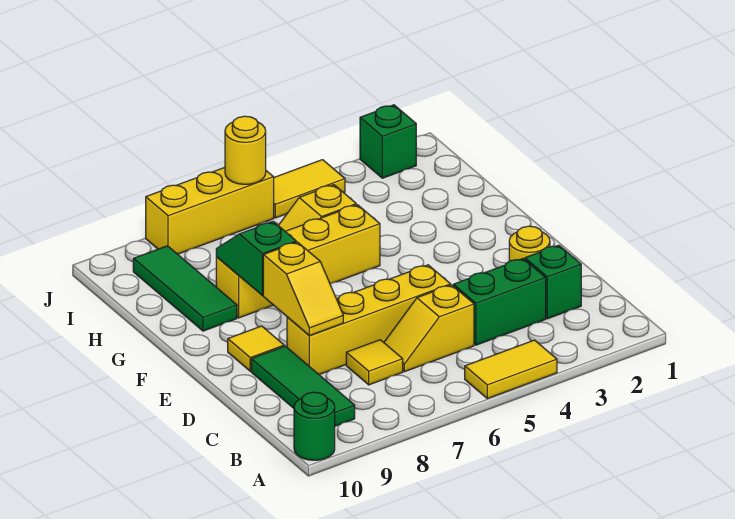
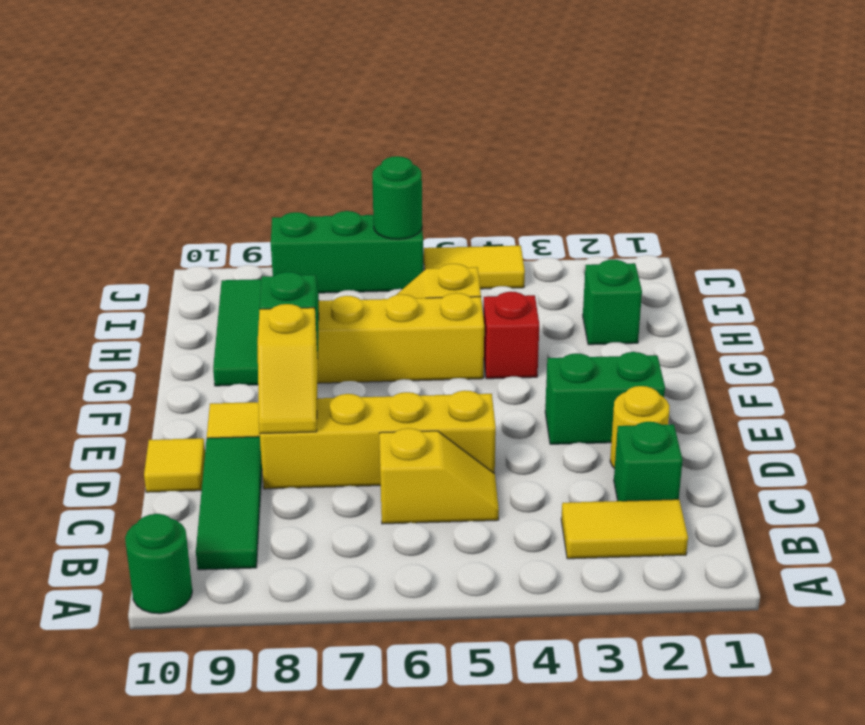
yellow 1x2 tile [465,340,557,399] -> yellow 1x2 tile moved to [561,499,688,559]
green 1x2 brick [453,259,546,345] -> green 1x2 brick moved to [545,352,665,444]
yellow 1x2 slope [384,285,474,372] -> yellow 1x2 slope turned to [379,428,499,524]
yellow 1x1 tile [346,340,403,385] -> yellow 1x1 tile moved to [144,438,205,492]
none -> red 1x1 brick [483,292,539,379]
green 1x1 brick [360,105,416,178] -> green 1x1 brick moved to [583,260,642,345]
yellow 1x3 brick [146,167,274,254] -> green 1x3 brick [271,211,423,293]
yellow 1x1 round brick [225,116,266,184] -> green 1x1 round brick [372,156,422,239]

